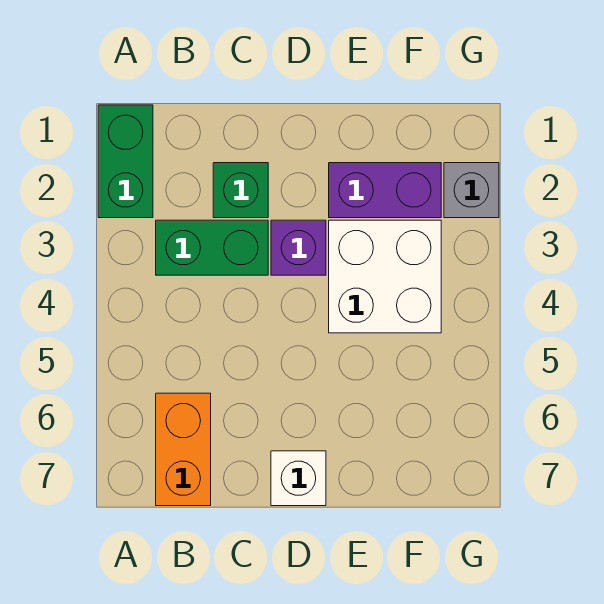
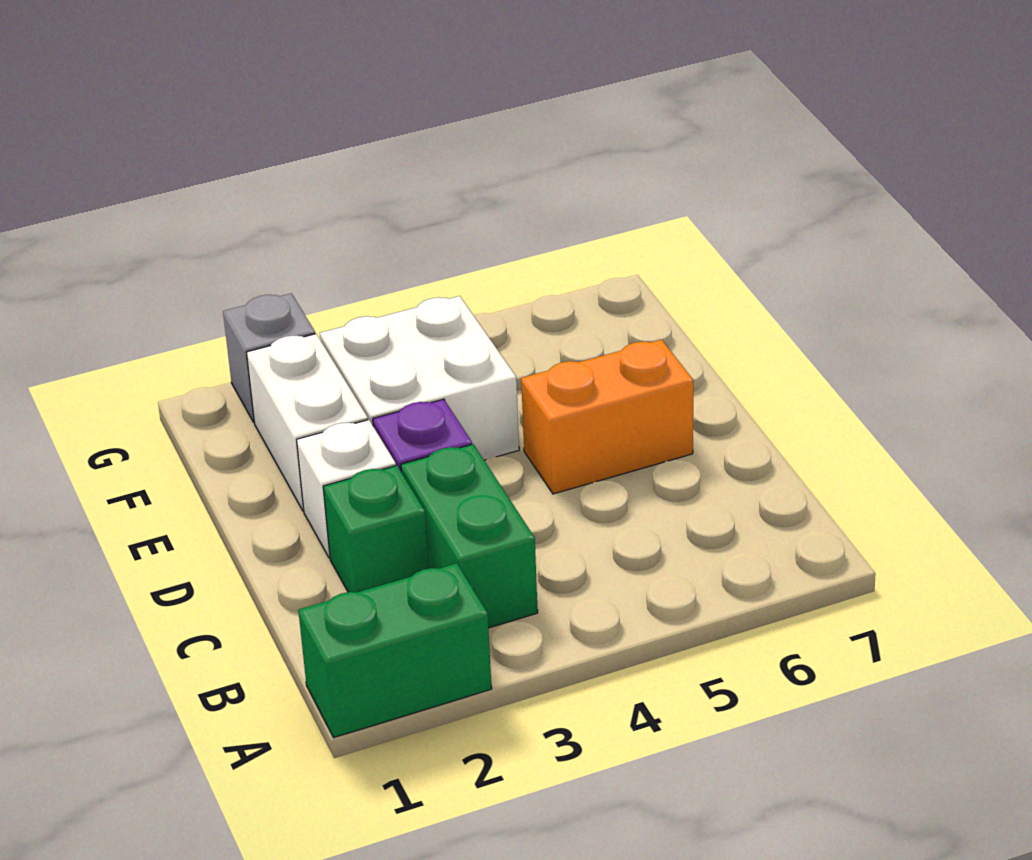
orange 1x2 brick [156,393,211,506] -> orange 1x2 brick moved to [521,340,693,494]
white 1x1 brick [271,451,326,506] -> white 1x1 brick moved to [297,420,396,558]
purple 1x2 brick [329,163,441,218] -> white 1x2 brick [247,334,368,511]

